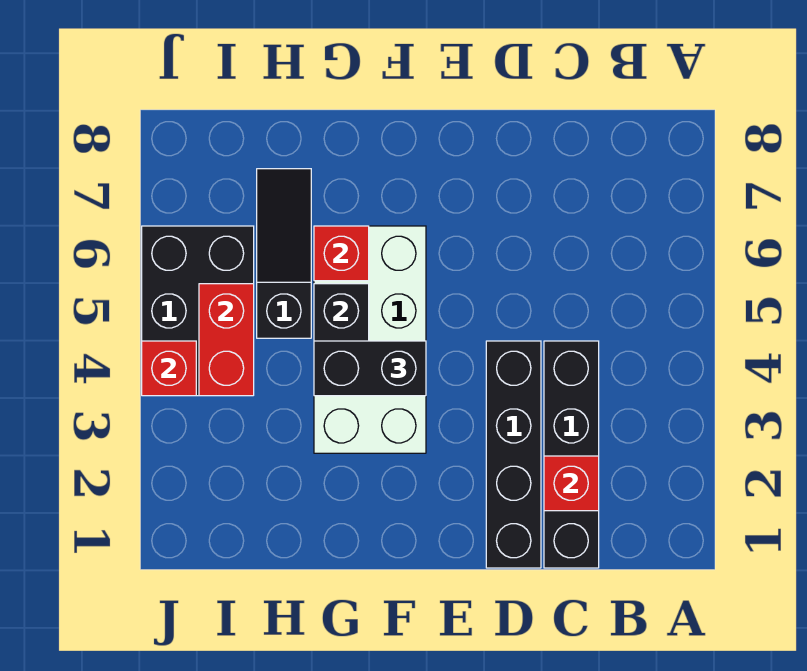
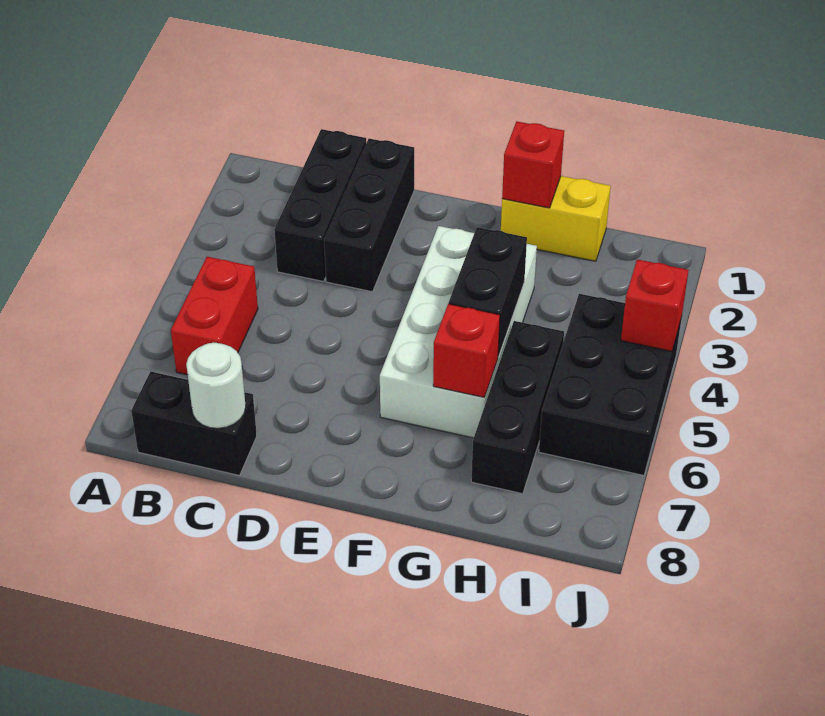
black 1x4 brick [544,341,599,568] -> black 1x3 brick [274,129,366,281]
red 1x1 brick [544,456,599,511] -> red 1x1 brick moved to [502,121,564,208]
none -> white 1x1 round brick [186,343,246,428]
black 1x4 brick [486,341,541,568] -> black 1x3 brick [324,139,414,292]
black 1x2 brick [314,341,426,396] -> black 1x2 brick moved to [131,372,257,475]
none -> yellow 1x2 brick [501,176,611,261]
black 1x3 slope [257,169,311,338] -> black 1x3 brick [471,321,564,494]
red 1x2 brick [199,284,254,396] -> red 1x2 brick moved to [171,257,258,375]

